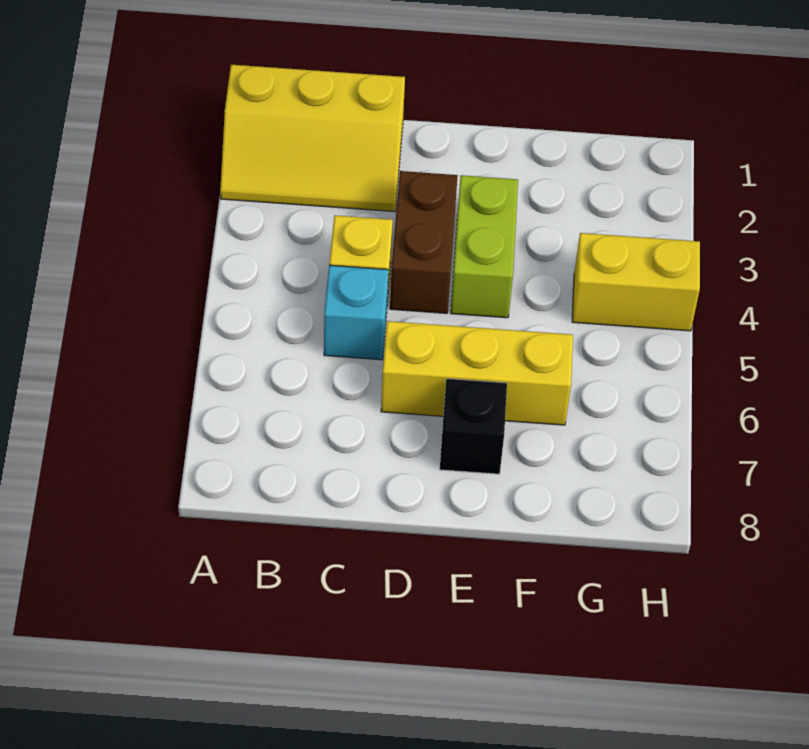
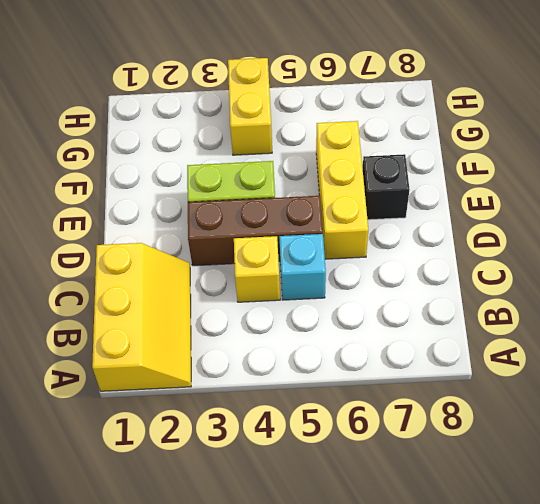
brown 1x2 brick [390,171,458,313] -> brown 1x3 brick [188,196,323,266]

